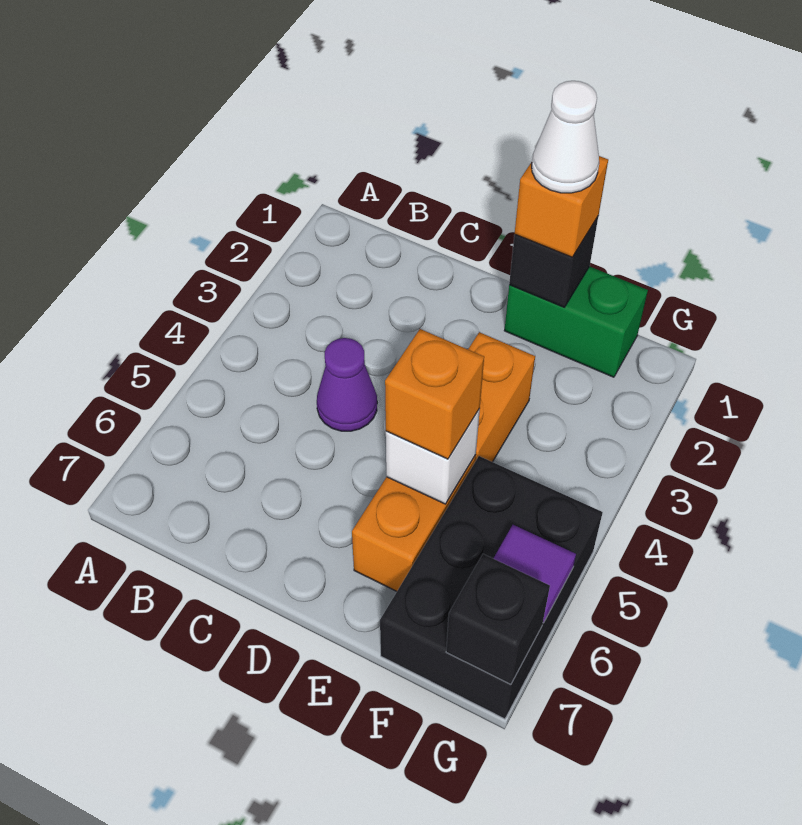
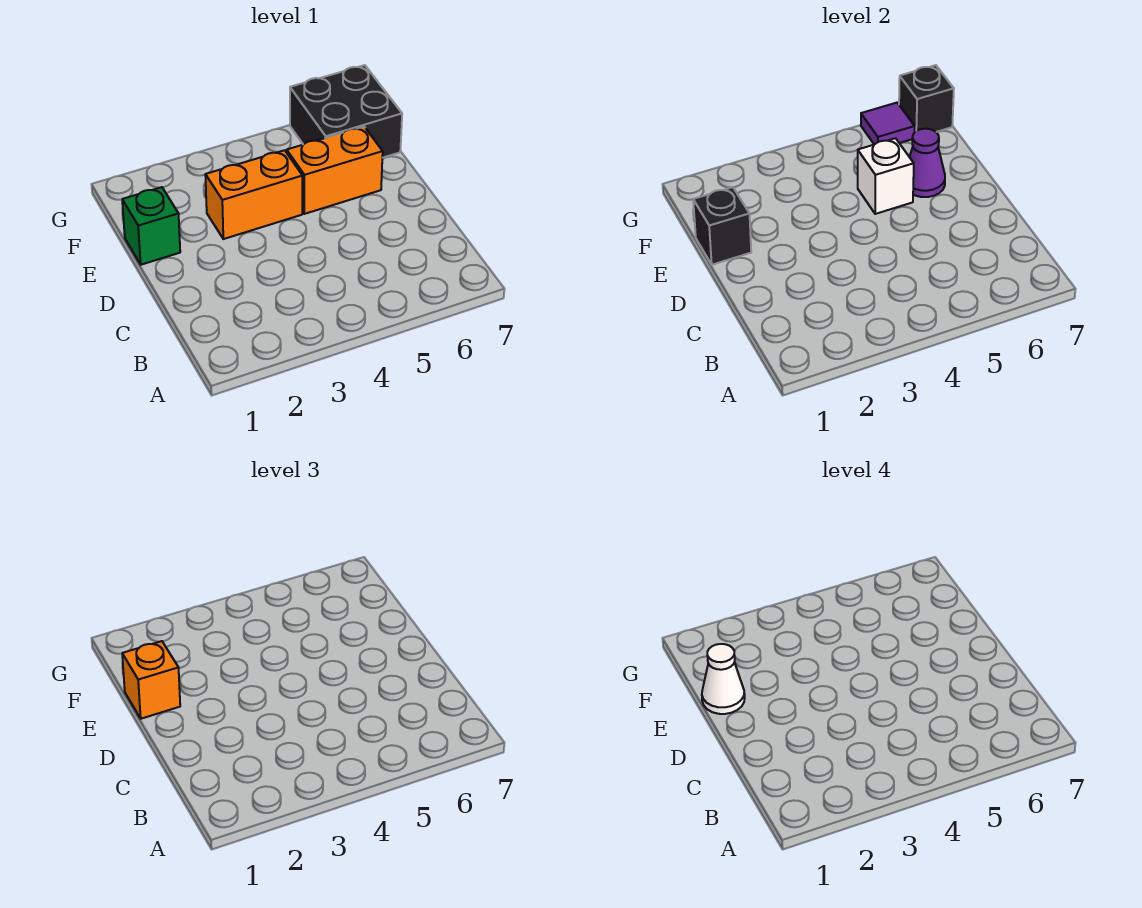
purple 1x1 cone [317,338,377,431] -> purple 1x1 cone moved to [910,129,945,197]
green 1x2 brick [504,266,648,377] -> green 1x1 brick [122,187,180,265]
orange 1x1 brick [385,329,484,459] -> none
black 2x3 brick [380,456,603,719] -> black 2x2 brick [290,65,402,158]

